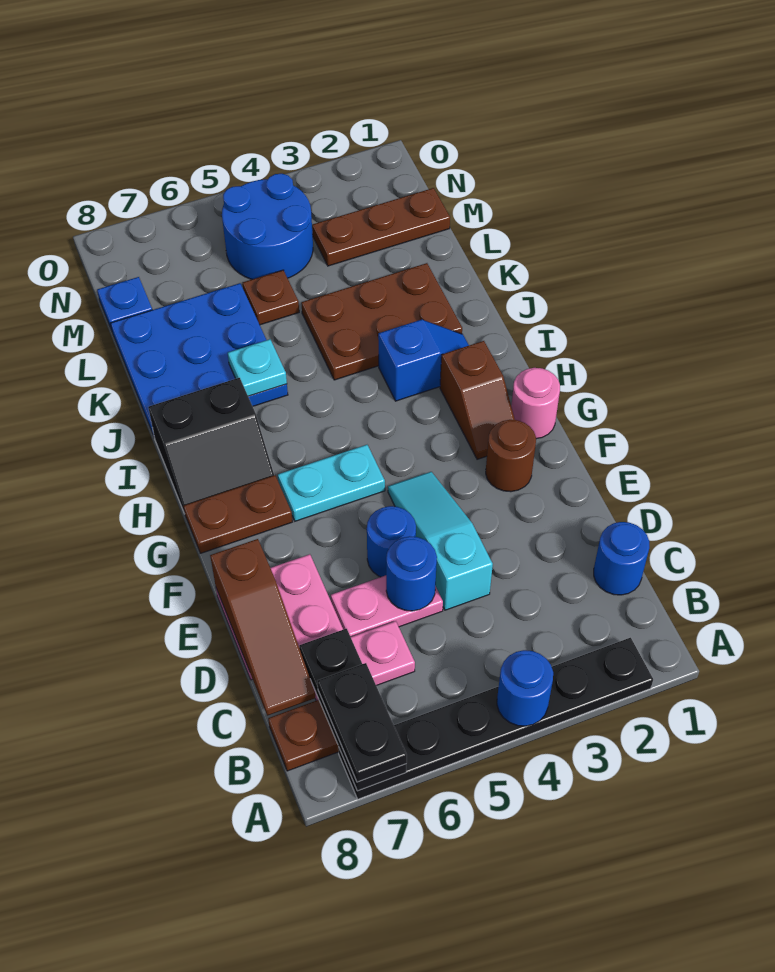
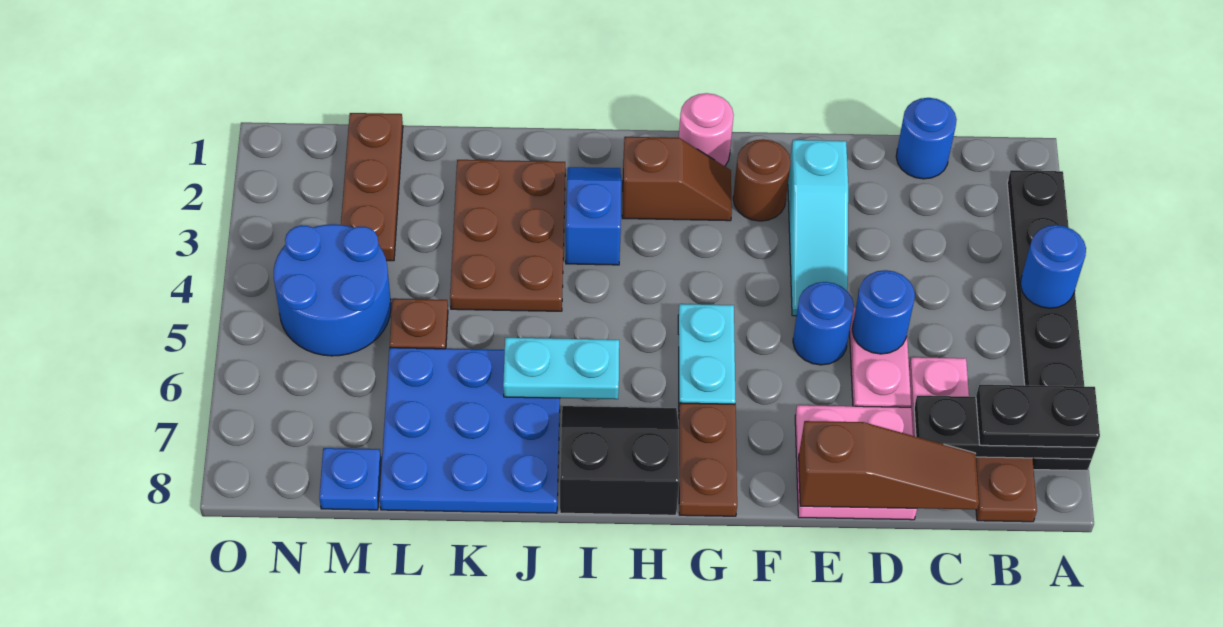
cyan 1x3 slope [388,472,493,610] -> cyan 1x3 slope turned to [788,140,848,316]
black 2x2 slope [148,378,274,514] -> black 2x2 slope turned to [560,406,679,515]
cyan 1x1 plate [228,339,287,396] -> cyan 1x2 plate [503,338,619,399]

